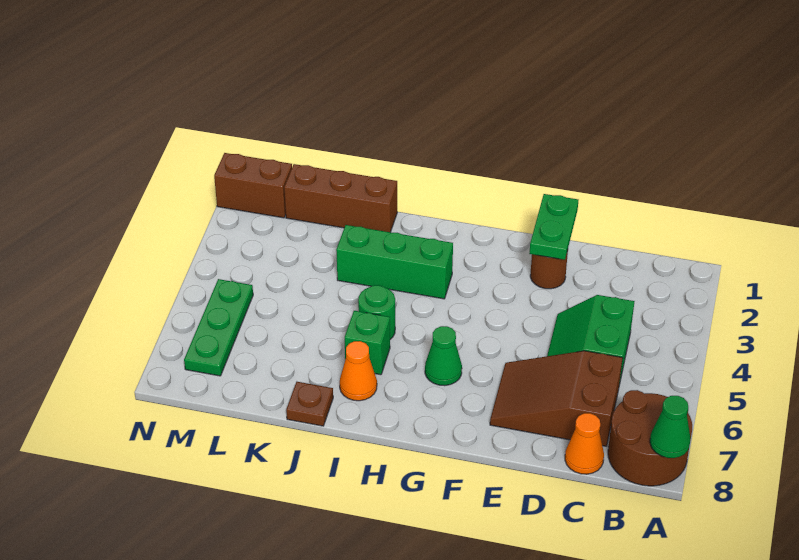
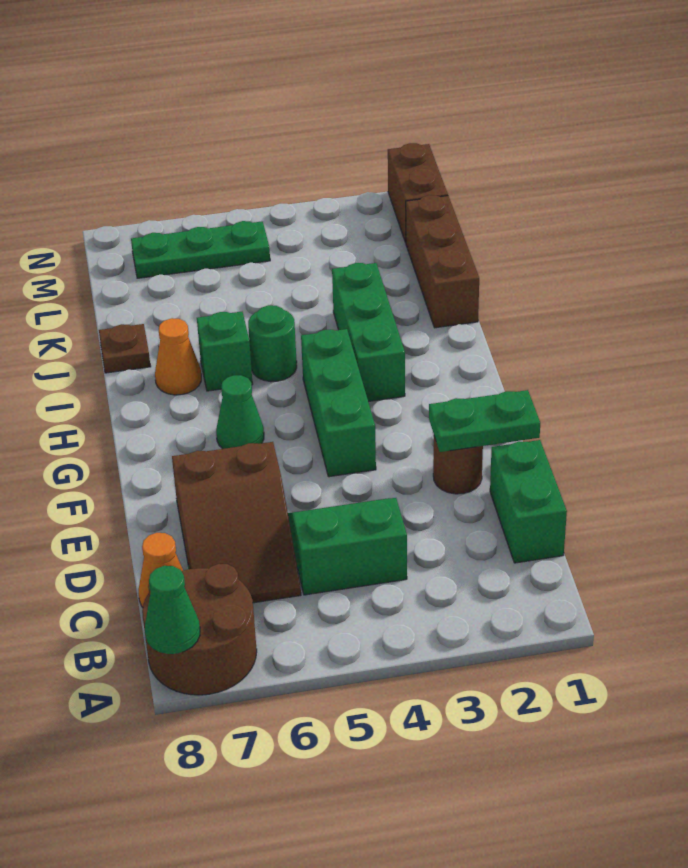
none -> green 1x2 brick [490,440,567,563]
brown 2x3 slope [490,351,623,446] -> brown 2x3 slope turned to [172,442,301,603]
none -> green 1x3 brick [301,329,376,477]

